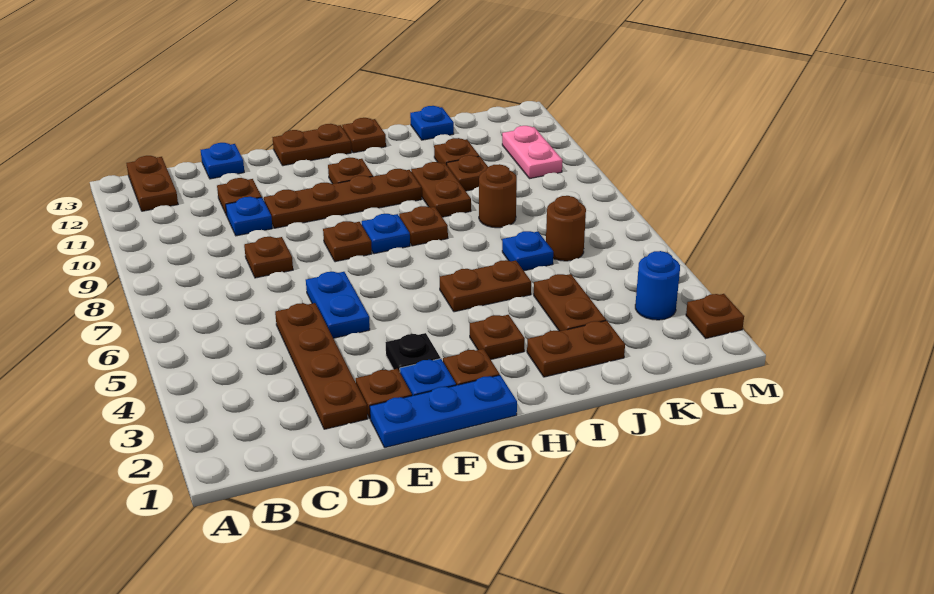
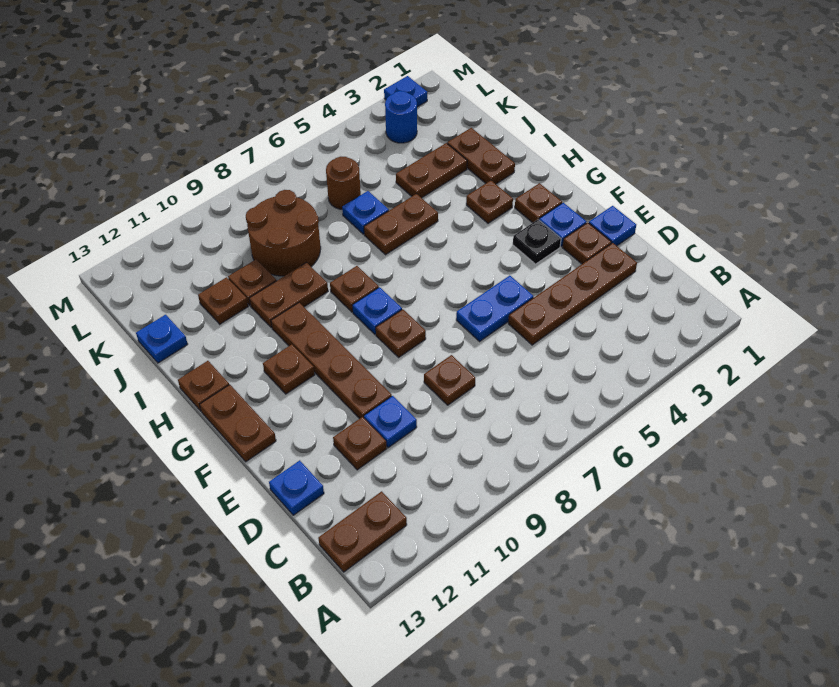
blue 1x3 plate [370,375,517,448] -> blue 1x1 plate [589,206,636,246]
brown 1x2 plate [440,260,531,312] -> brown 1x2 plate turned to [364,194,438,255]
brown 1x1 round brick [479,164,517,228] -> brown 2x2 round brick [246,190,321,276]
pink 1x2 plate [502,126,563,179] -> none
brown 1x1 plate [686,294,744,338] -> blue 1x1 plate [384,76,427,107]

